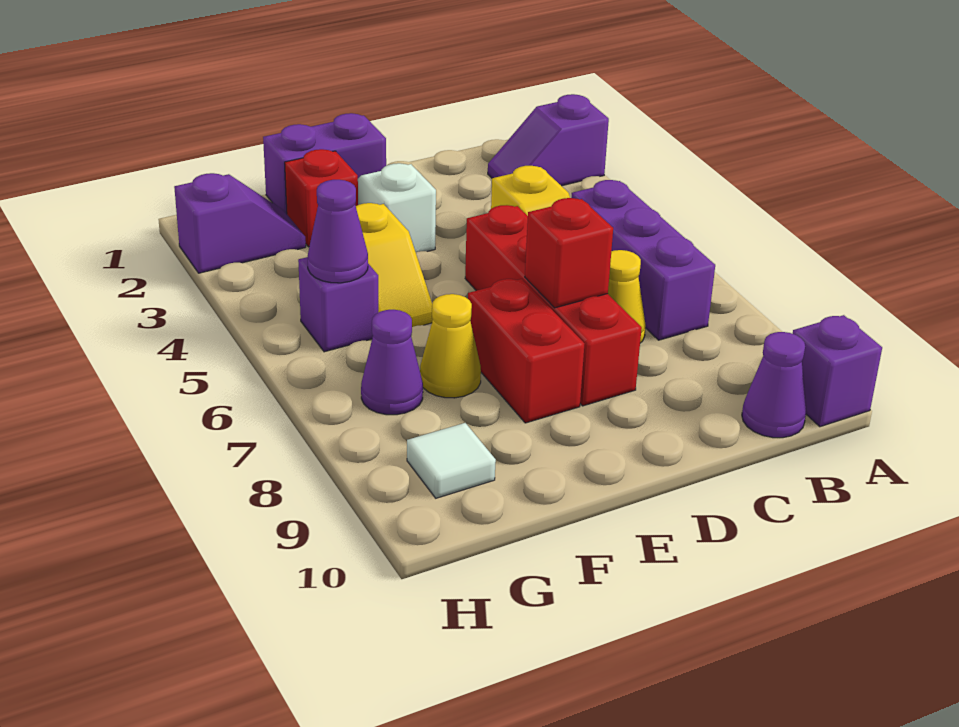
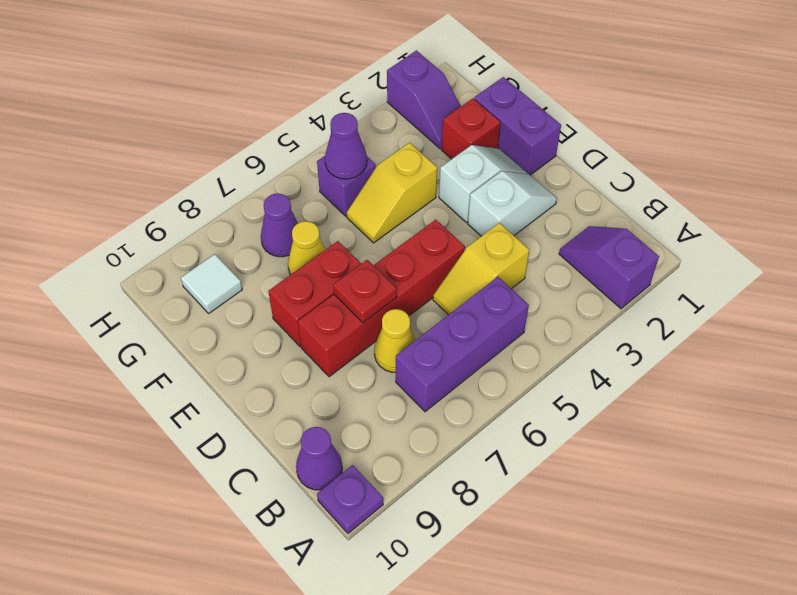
purple 1x1 brick [793,315,882,427] -> purple 1x1 plate [317,465,383,533]
none -> white 1x2 slope [468,171,557,236]
red 1x1 brick [525,198,613,308] -> red 1x1 plate [333,260,397,323]

